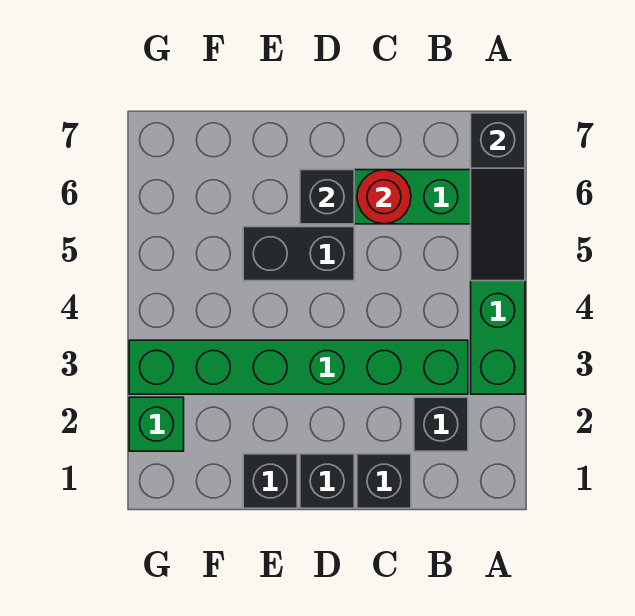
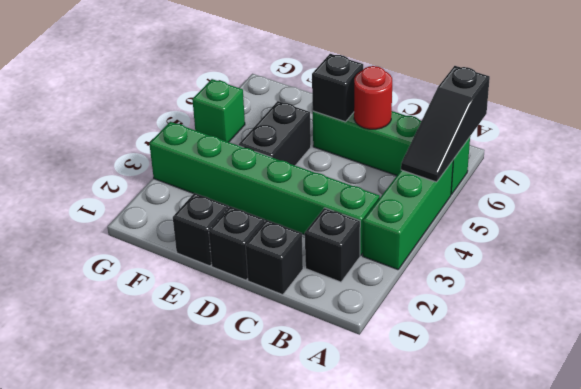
black 1x2 brick [243,227,354,281] -> black 1x2 brick turned to [239,101,311,165]
green 1x1 brick [129,397,184,451] -> green 1x1 brick moved to [192,79,245,142]

